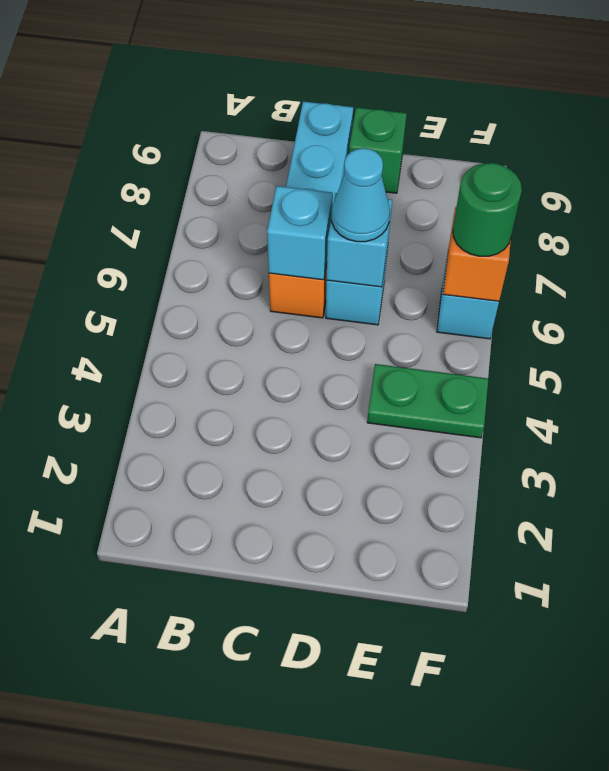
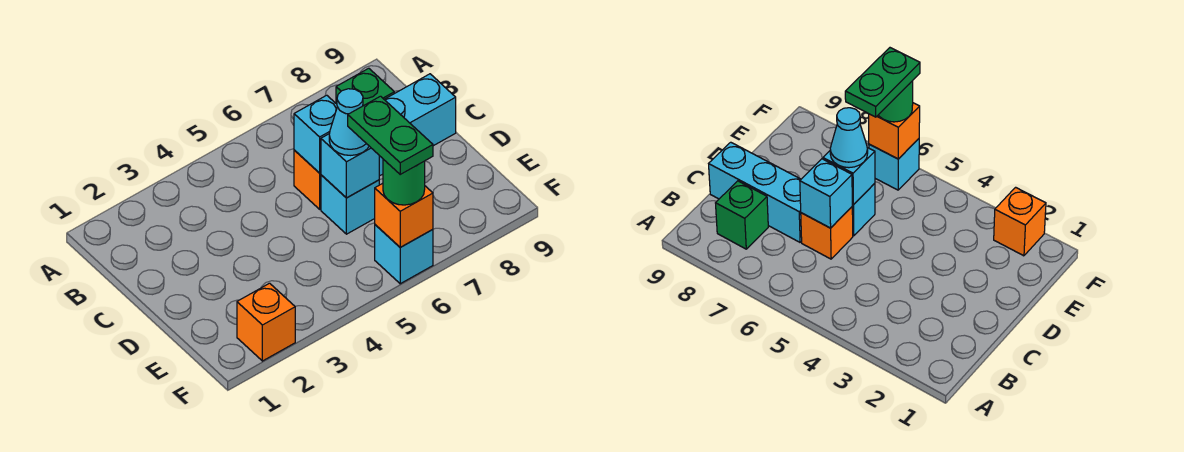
green 1x1 brick [349,107,407,193] -> green 1x1 brick moved to [336,68,394,106]
green 1x2 plate [367,364,488,438] -> green 1x2 plate moved to [348,96,433,174]
none -> orange 1x1 brick [237,283,295,361]

